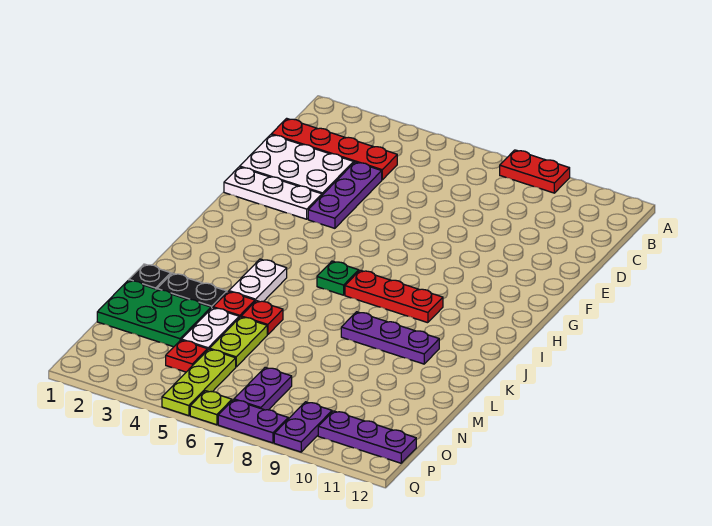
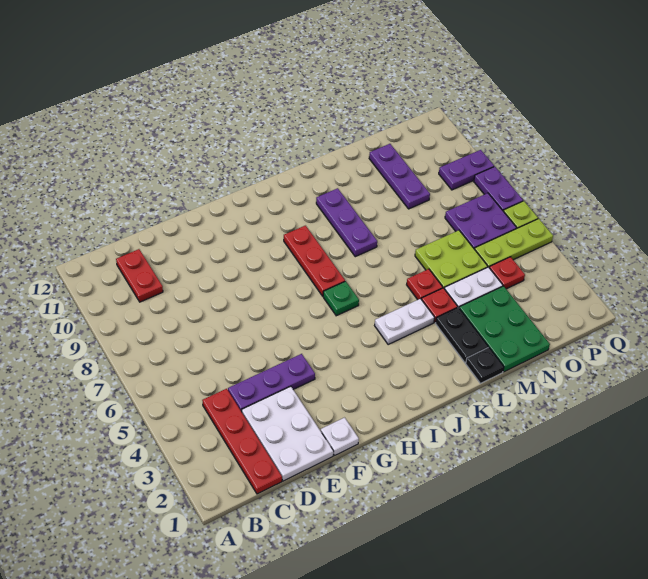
red 1x2 plate [500,150,570,193] -> red 1x2 plate moved to [116,249,163,302]
white 1x3 plate [224,167,322,219] -> white 1x1 plate [321,418,359,456]
lime 1x2 plate [210,317,267,367] -> lime 2x2 plate [415,230,488,288]
purple 1x2 plate [234,367,292,410] -> purple 2x2 plate [445,193,517,249]
purple 1x3 plate [318,411,416,463] -> purple 1x3 plate moved to [369,144,430,209]

